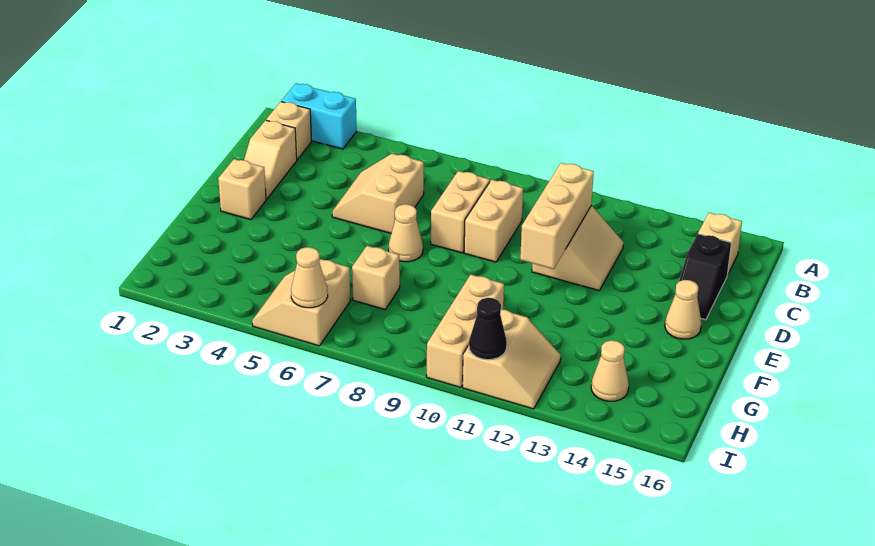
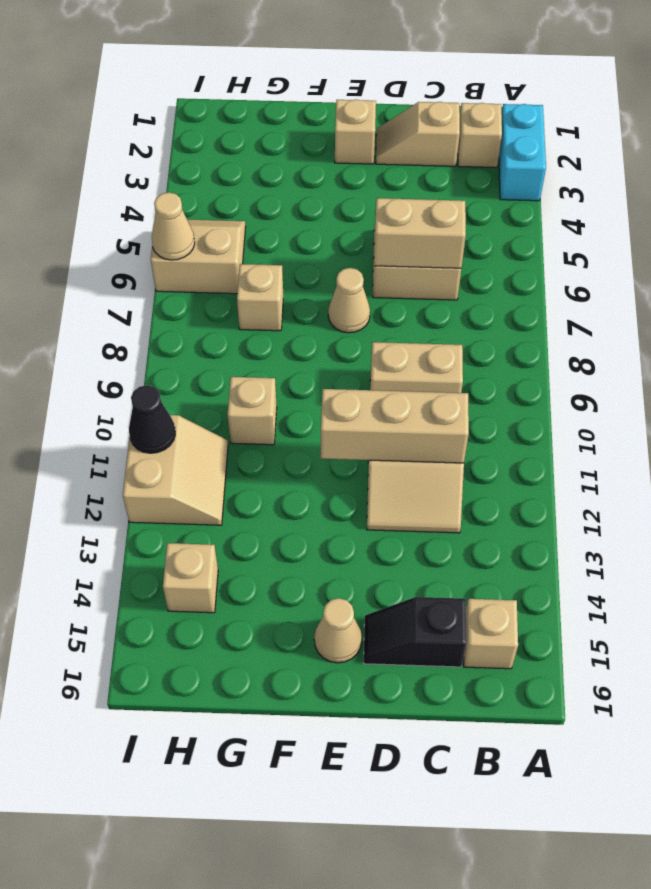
tan 1x2 brick [431,171,490,253] -> tan 1x2 brick moved to [374,198,466,268]
tan 1x3 brick [427,275,504,388] -> tan 1x1 brick [227,377,277,445]
tan 2x2 slope [463,309,561,409] -> tan 2x2 slope turned to [123,415,228,525]
tan 1x1 cone [591,340,629,401] -> tan 1x1 brick [163,543,218,613]

